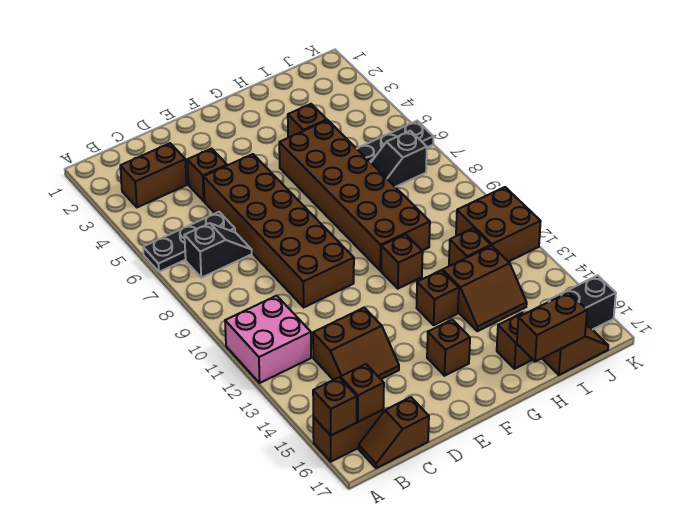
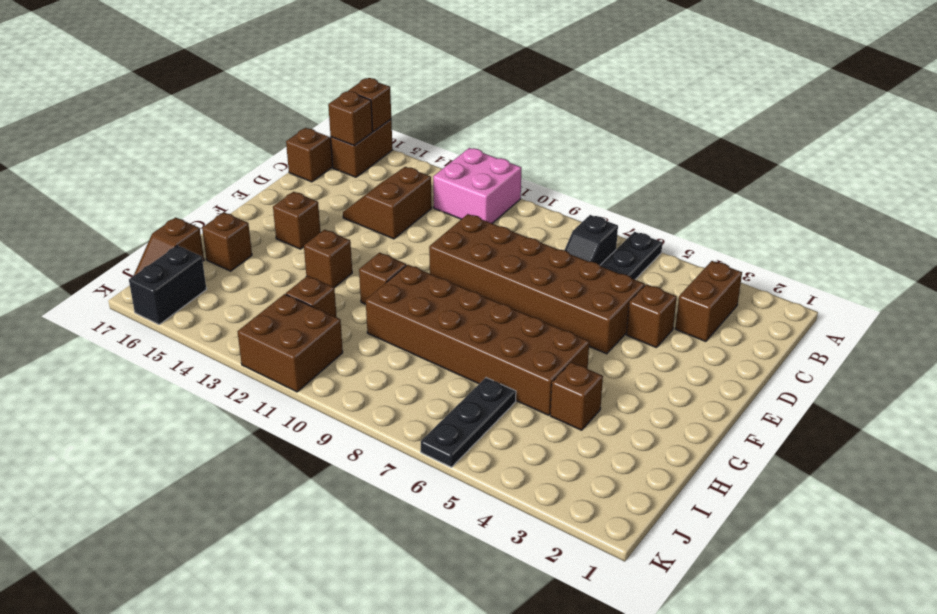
brown 2x2 slope [443,246,527,331] -> none
brown 1x2 brick [517,292,587,362] -> none
black 1x2 slope [371,131,427,187] -> none

